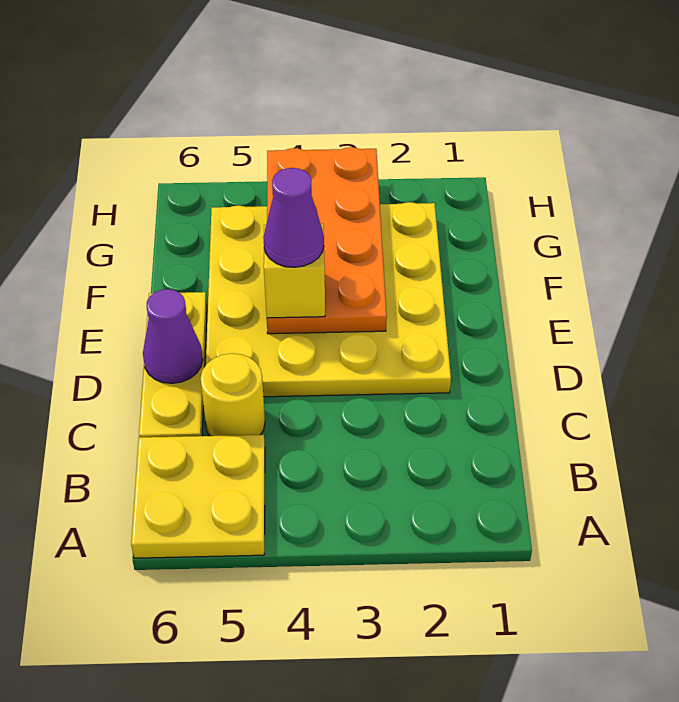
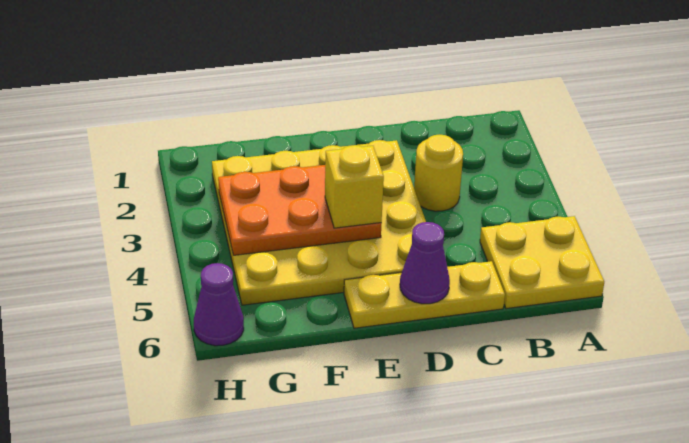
yellow 1x1 round brick [200,353,265,436] -> yellow 1x1 round brick moved to [414,135,463,211]
orange 2x4 plate [267,147,387,334] -> orange 2x3 plate [218,165,382,255]
purple 1x1 cone [263,168,324,267] -> purple 1x1 cone moved to [194,263,244,346]

